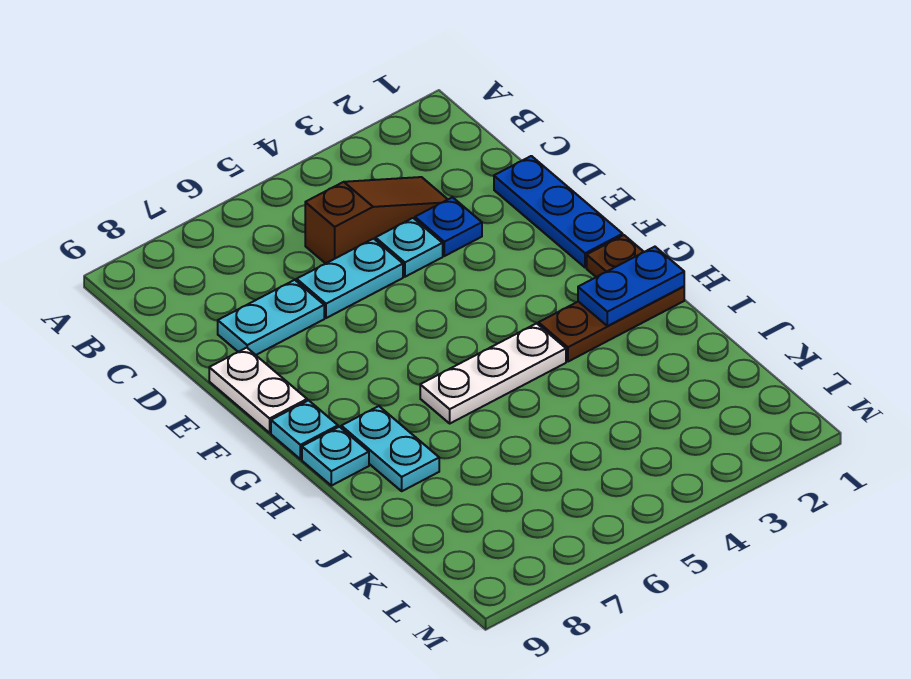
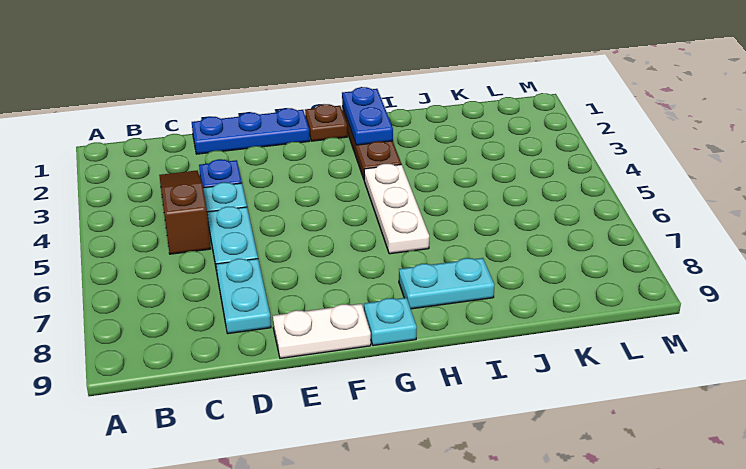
cyan 1x1 plate [302,427,369,486] -> none

